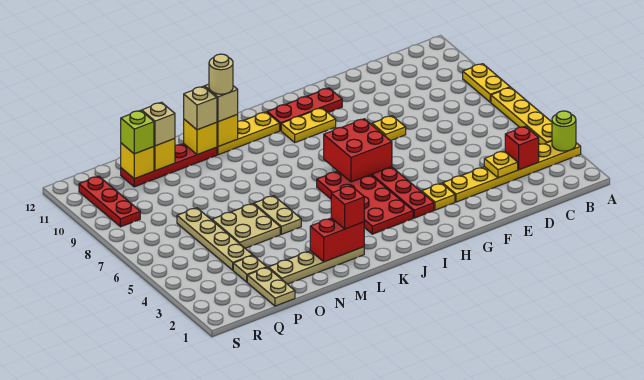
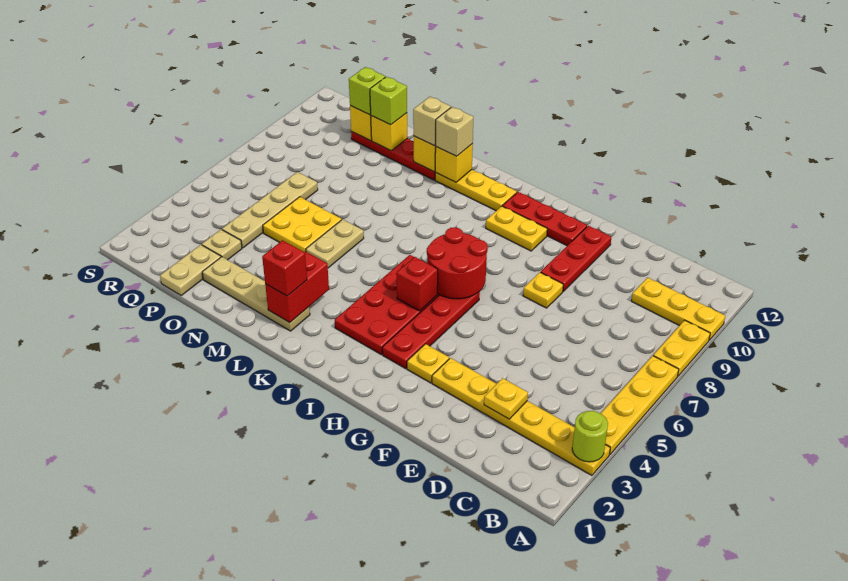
none -> yellow 1x3 plate [631,278,725,340]
red 1x1 brick [505,126,539,170] -> red 1x1 brick moved to [396,257,438,311]
red 2x2 brick [324,119,392,182] -> red 2x2 round brick [427,227,488,299]
red 1x2 brick [310,218,364,262] -> red 1x2 brick turned to [265,252,329,323]
tan 1x1 round brick [209,54,233,94] -> none
tan 2x2 plate [212,204,280,248] -> yellow 2x2 plate [263,197,342,252]
tan 1x1 brick [142,102,175,146] -> lime 1x1 brick [370,77,407,125]
red 1x3 plate [79,176,140,227] -> red 1x3 plate moved to [541,226,611,291]

